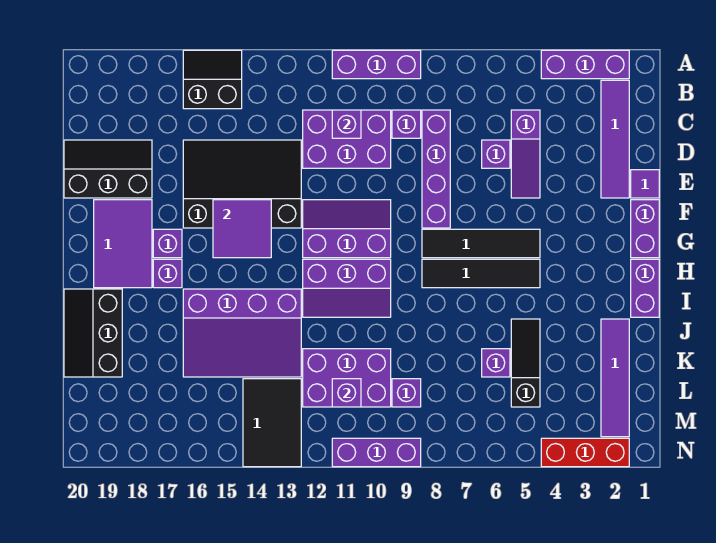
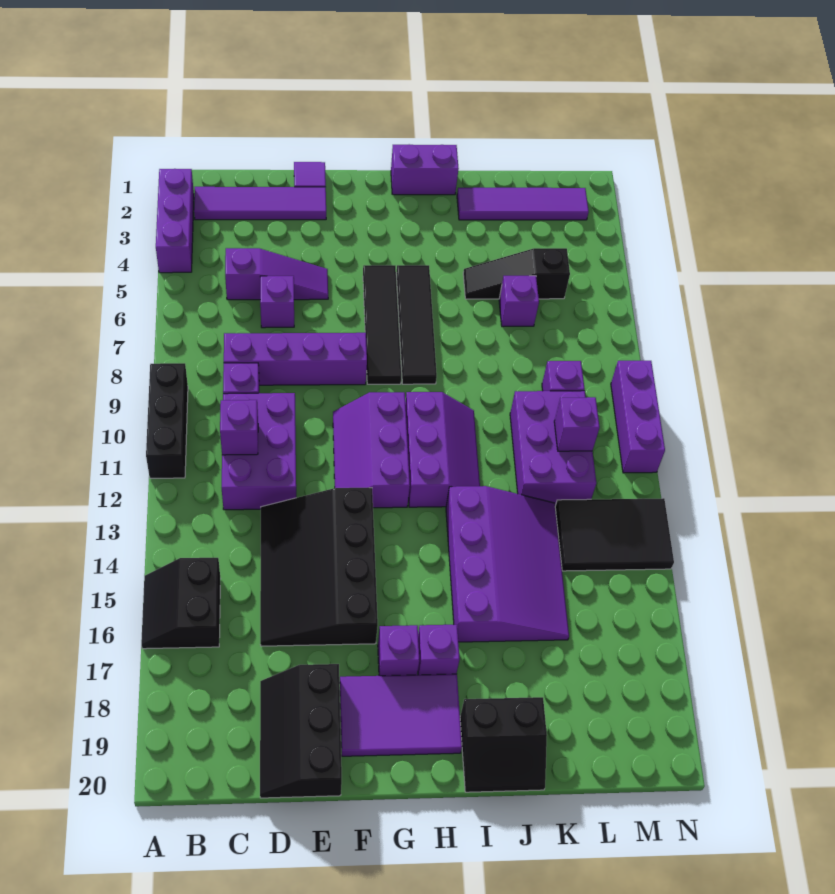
purple 1x3 brick [332,50,421,79] -> black 1x3 brick [146,363,188,478]
purple 1x2 brick [631,200,659,258] -> none
purple 2x2 tile [213,200,271,258] -> none
black 2x3 slope [64,289,122,377] -> black 2x2 slope [460,697,547,792]
red 1x3 brick [541,438,629,467] -> none

